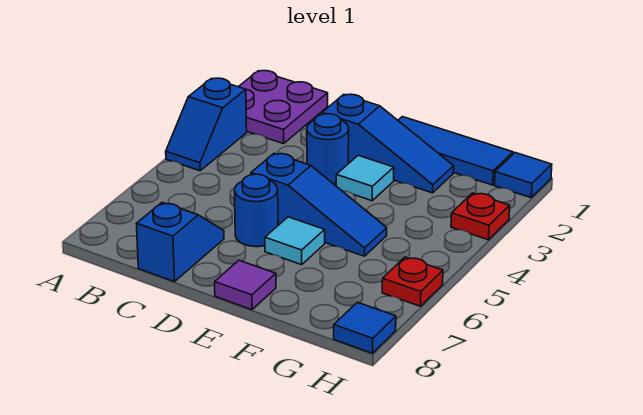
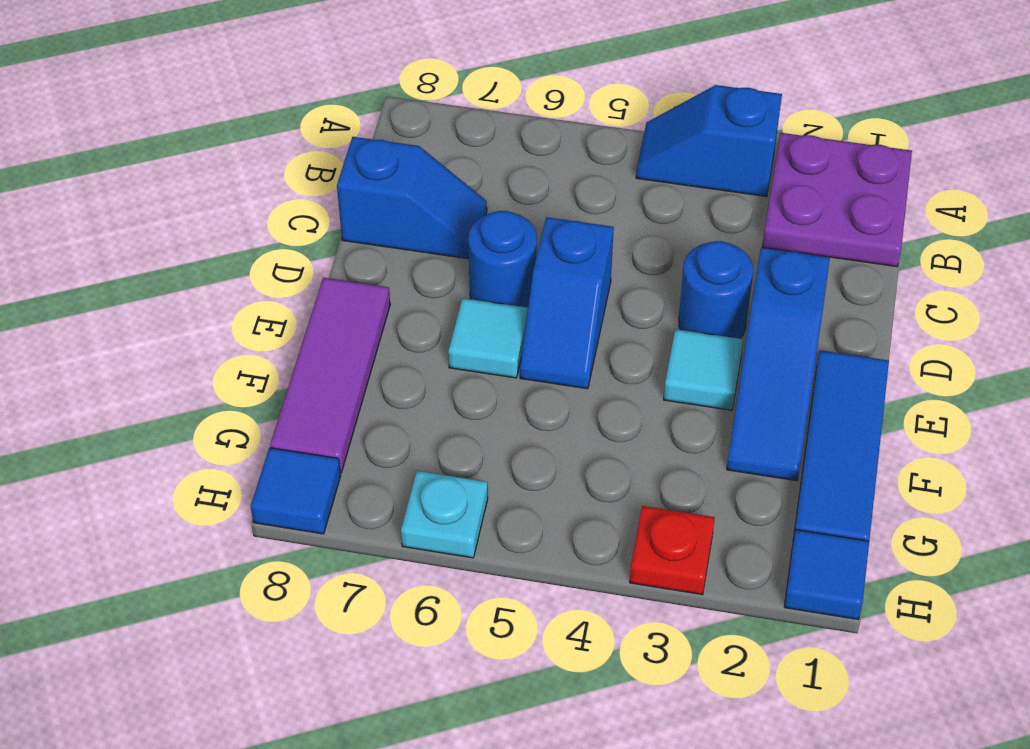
blue 1x3 slope [251,153,387,256] -> blue 1x2 slope [520,217,614,389]
purple 1x1 tile [215,260,276,310] -> purple 1x3 tile [270,278,390,472]
red 1x1 plate [382,257,443,306] -> cyan 1x1 plate [401,471,488,558]

